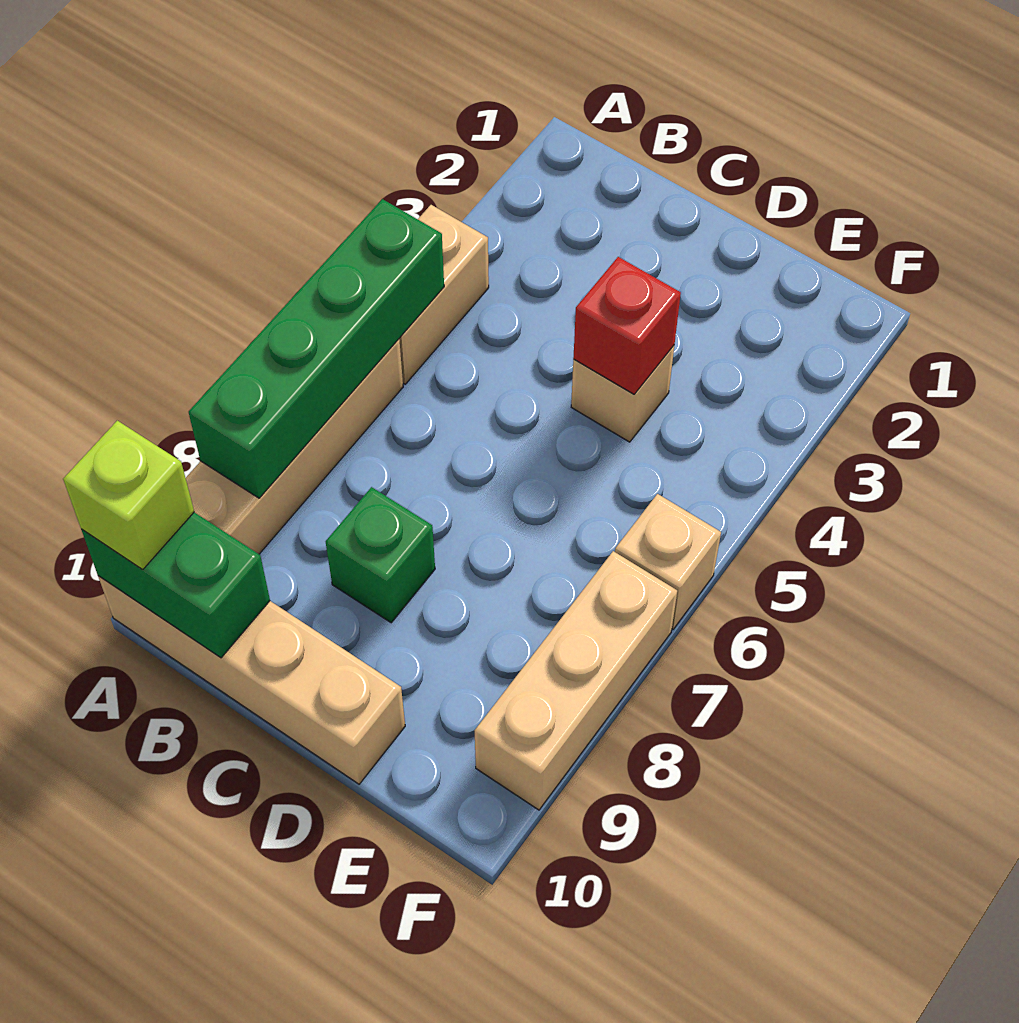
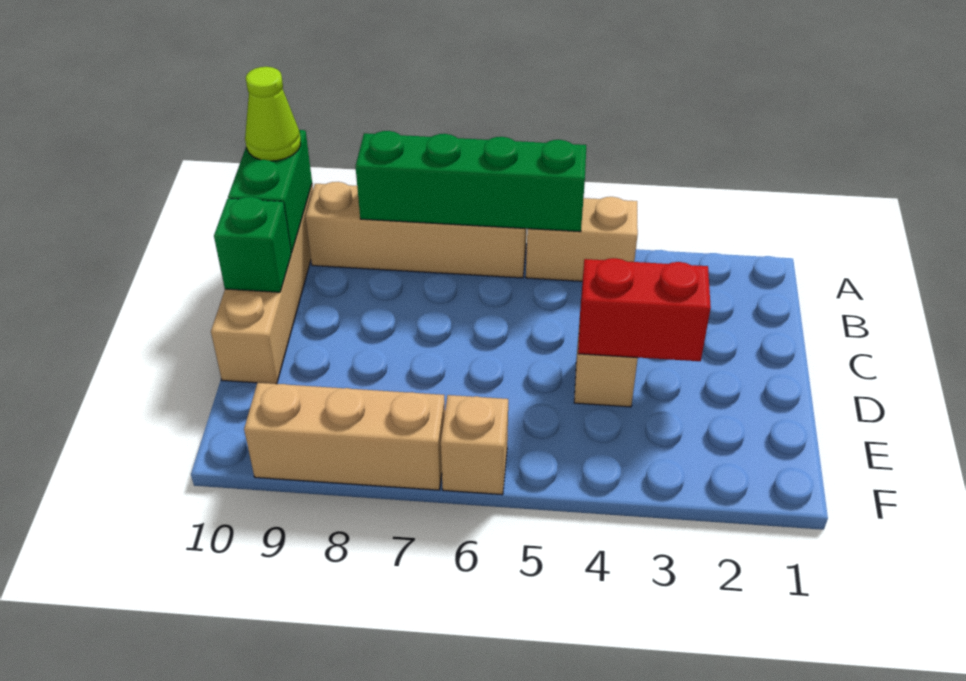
lime 1x1 brick [63,421,194,570] -> lime 1x1 cone [245,67,301,161]
green 1x1 brick [326,487,435,623] -> green 1x1 brick moved to [214,197,291,292]
red 1x1 brick [573,257,681,394] -> red 1x2 brick [578,258,711,361]

